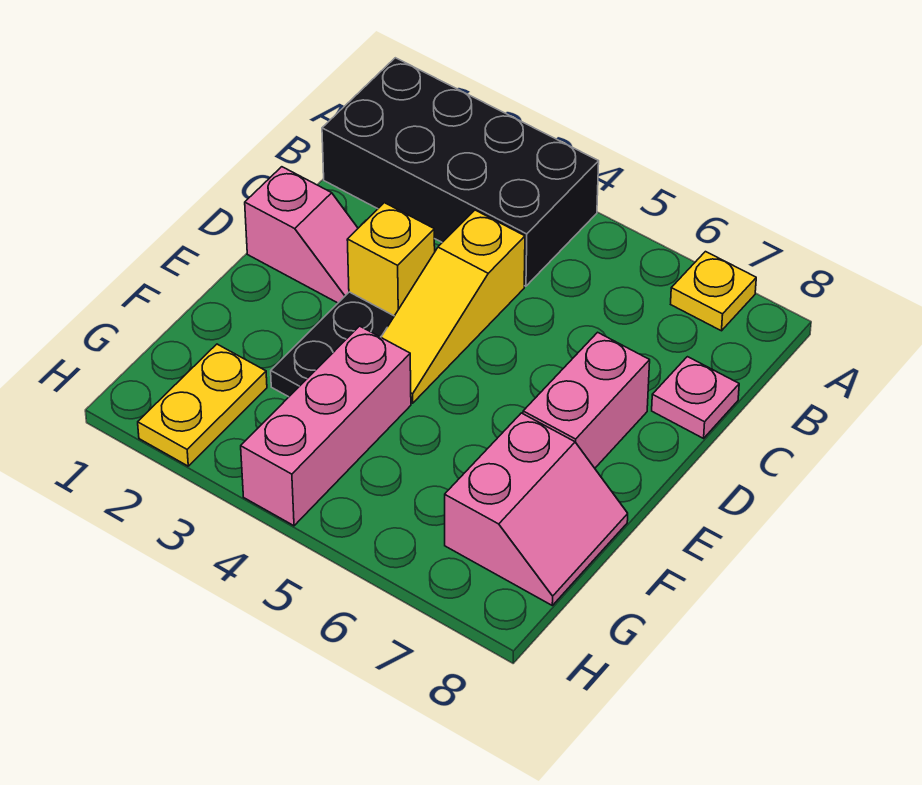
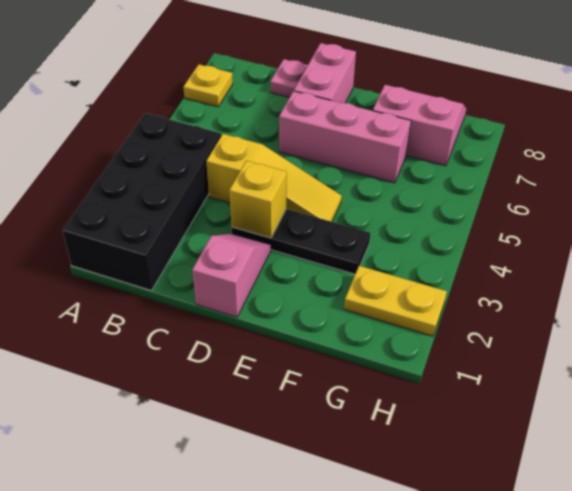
pink 1x2 brick [523,332,650,468] -> pink 1x2 brick turned to [294,43,356,103]
pink 1x3 brick [241,326,411,526] -> pink 1x3 brick moved to [279,91,411,183]

